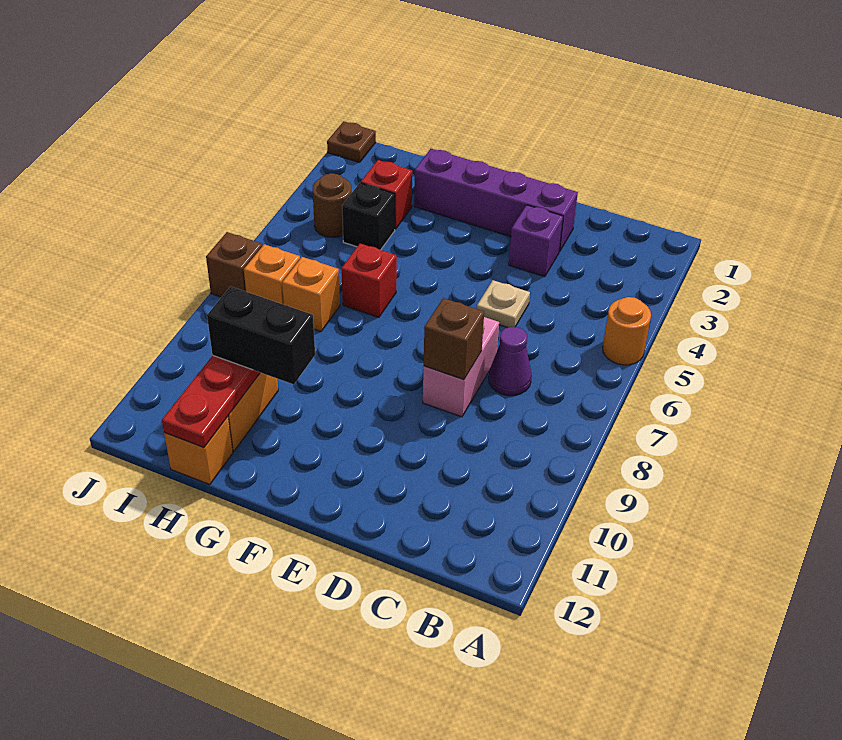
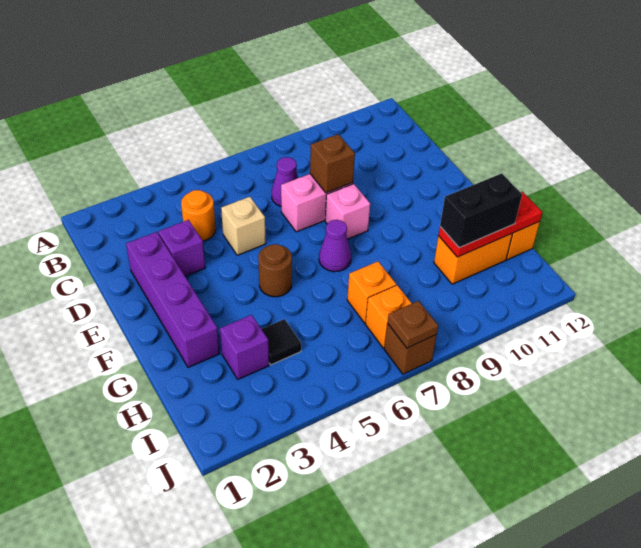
orange 1x1 round brick [603,297,651,365] -> orange 1x1 round brick moved to [181,190,215,241]
tan 1x1 plate [477,280,530,328] -> tan 1x1 brick [221,197,266,255]
none -> pink 1x1 brick [325,184,370,239]
none -> purple 1x1 cone [319,220,351,272]
red 1x1 brick [341,244,397,317] -> none
black 1x2 brick [207,287,315,384] -> black 1x2 brick turned to [440,173,522,248]
red 1x1 brick [361,160,412,229] -> purple 1x1 brick [220,315,269,379]
black 1x1 brick [342,183,395,250] -> black 1x1 tile [262,319,301,365]
brown 1x1 round brick [313,173,351,237] -> brown 1x1 round brick moved to [258,244,292,297]
brown 1x1 plate [327,121,376,162] -> brown 1x1 plate moved to [388,301,438,348]

